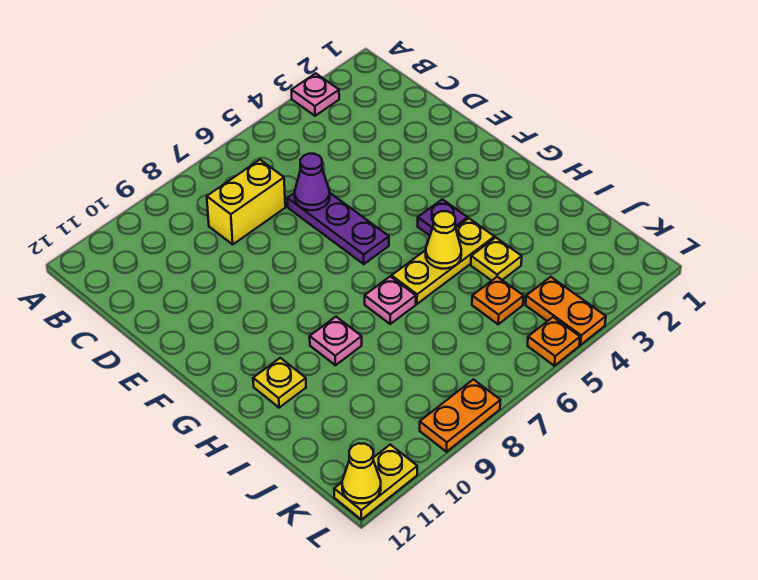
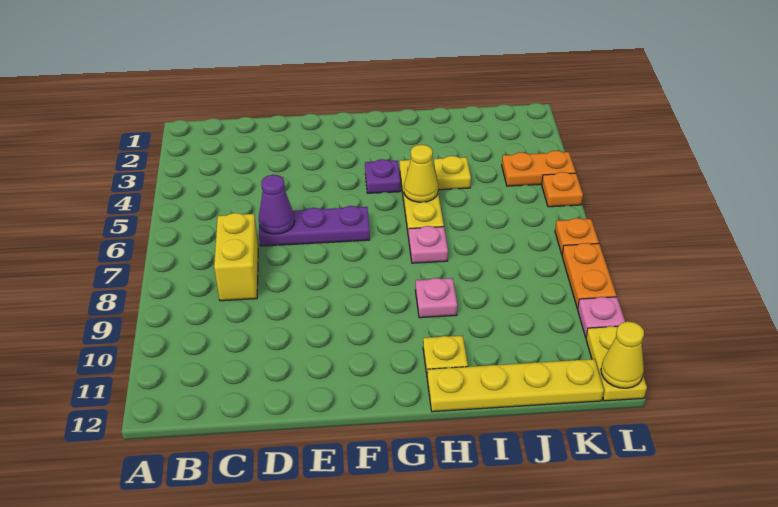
pink 1x1 plate [292,73,339,116] -> pink 1x1 plate moved to [578,297,625,337]
none -> yellow 1x4 plate [427,359,604,412]
orange 1x1 plate [472,277,524,324] -> orange 1x1 plate moved to [555,218,599,254]

